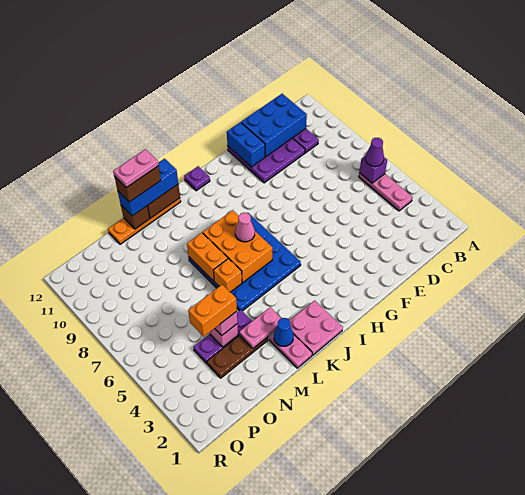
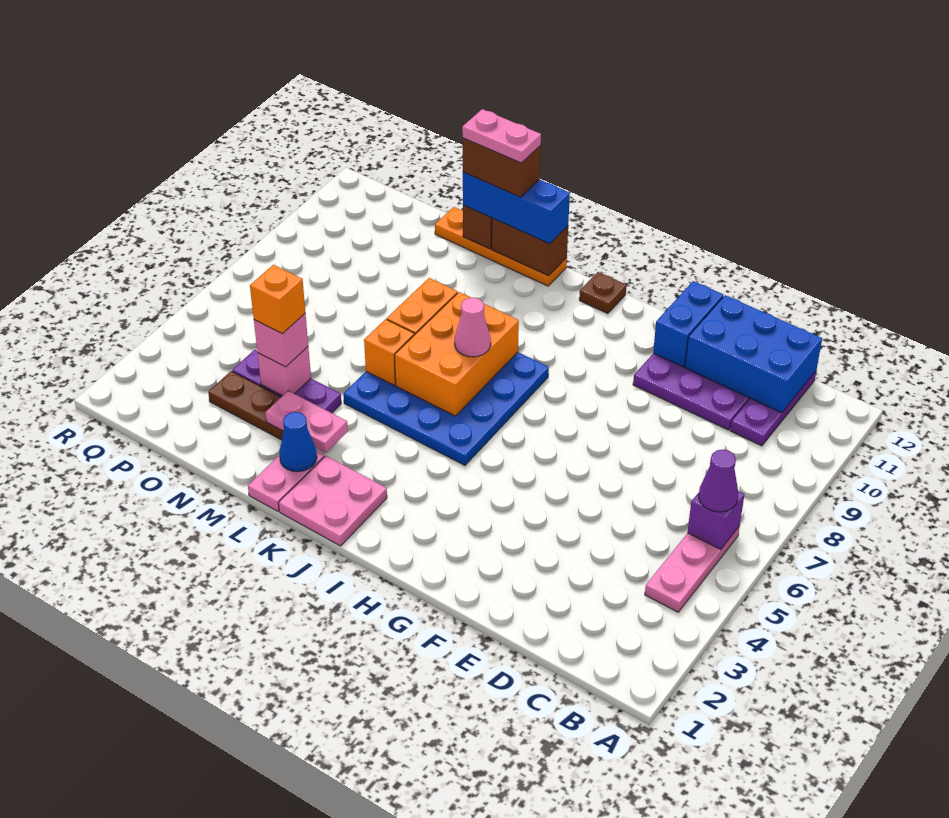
purple 1x1 plate [184,166,210,191] -> brown 1x1 plate [579,272,626,314]
orange 1x2 brick [188,285,237,336] -> orange 1x1 brick [250,265,305,334]

